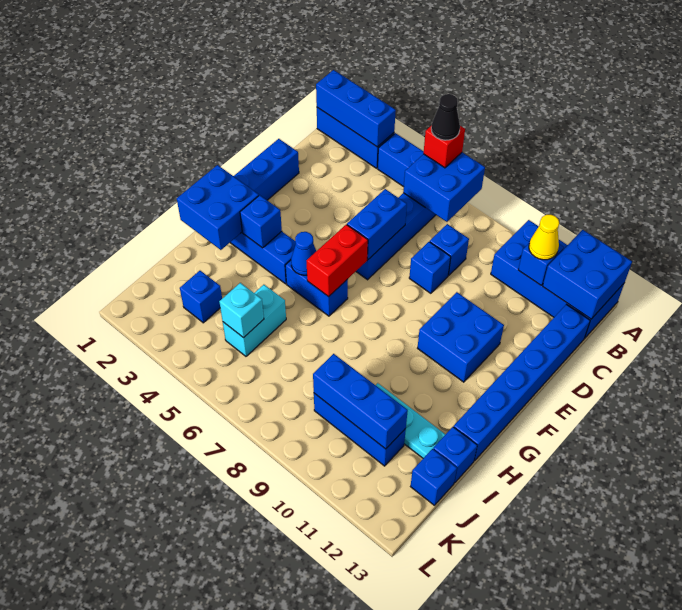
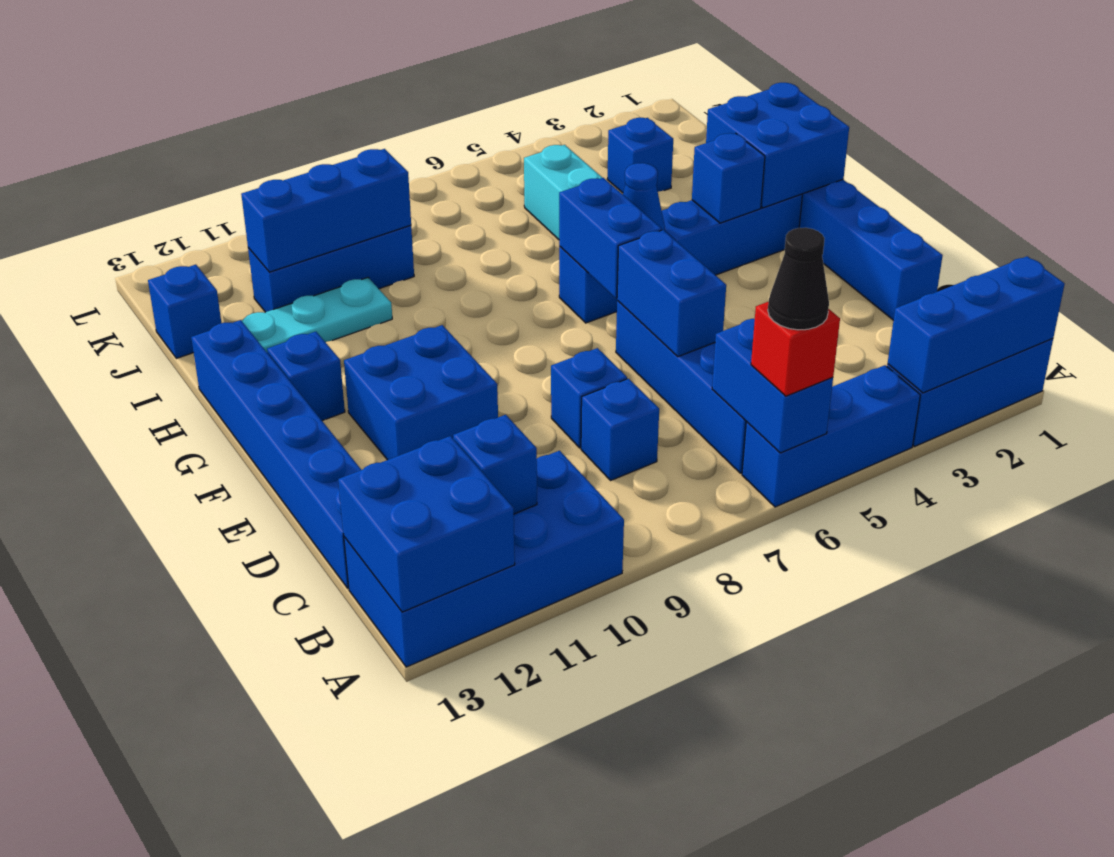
blue 2x2 brick [403,152,485,222] -> blue 1x2 brick [712,319,833,453]
yellow 1x1 cone [529,215,559,260] -> none
red 1x2 brick [307,225,368,297] -> blue 1x2 brick [559,178,662,298]
blue 1x1 brick [433,427,477,483] -> blue 1x1 brick moved to [267,332,345,421]
cyan 1x1 brick [219,283,264,338] -> none

